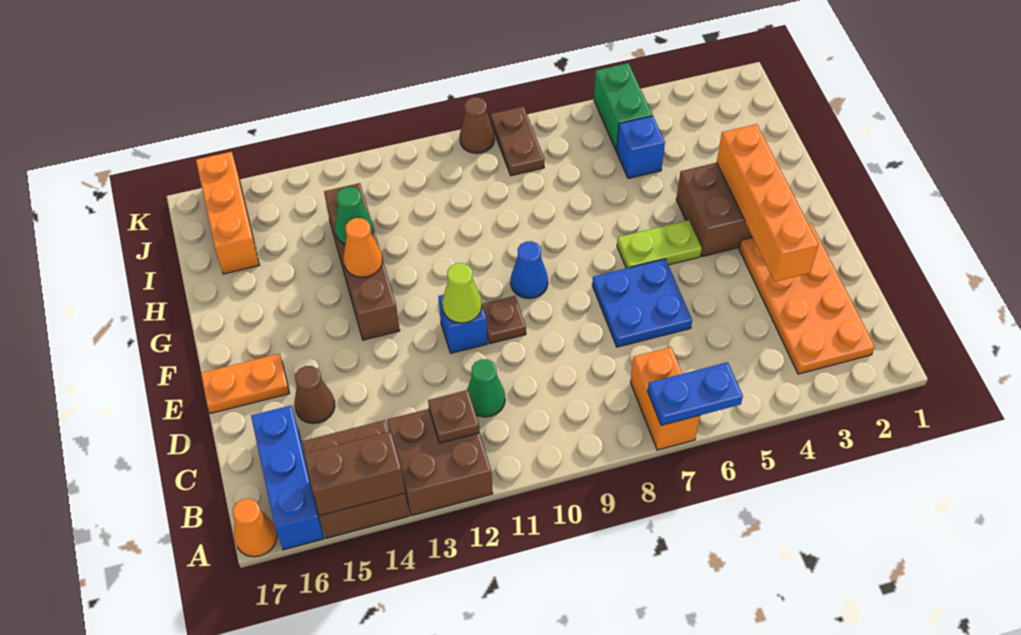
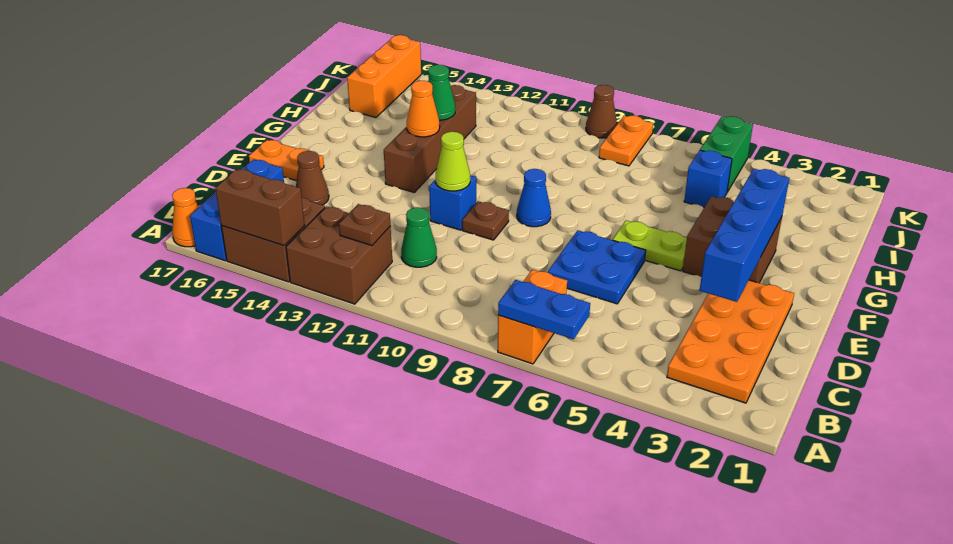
orange 1x4 brick [717,124,819,282] -> blue 1x4 brick [700,169,789,302]
brown 1x2 plate [491,107,544,176] -> orange 1x2 plate [599,116,653,166]

